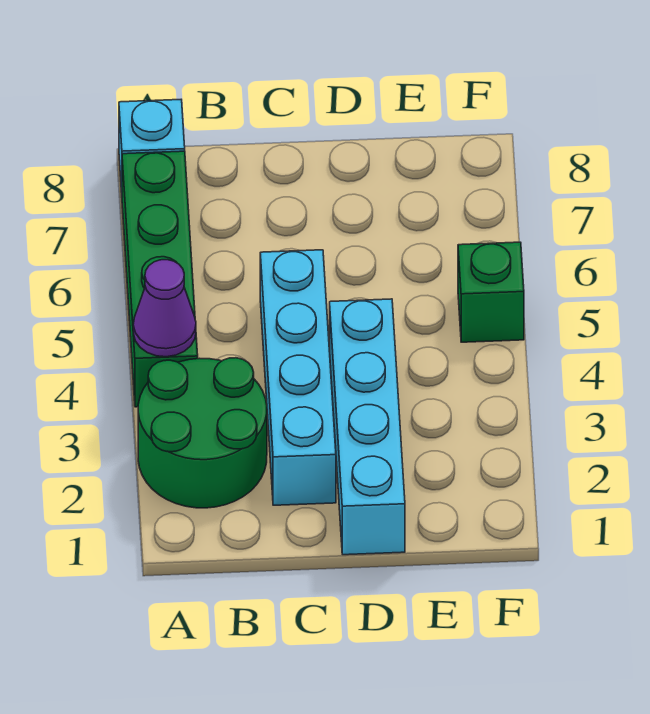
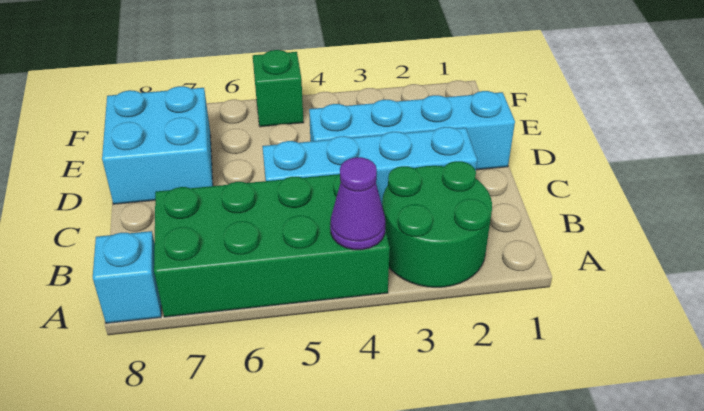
green 1x4 brick [122,151,198,407] -> green 2x4 brick [154,174,390,317]
none -> cyan 2x2 brick [102,86,213,204]

